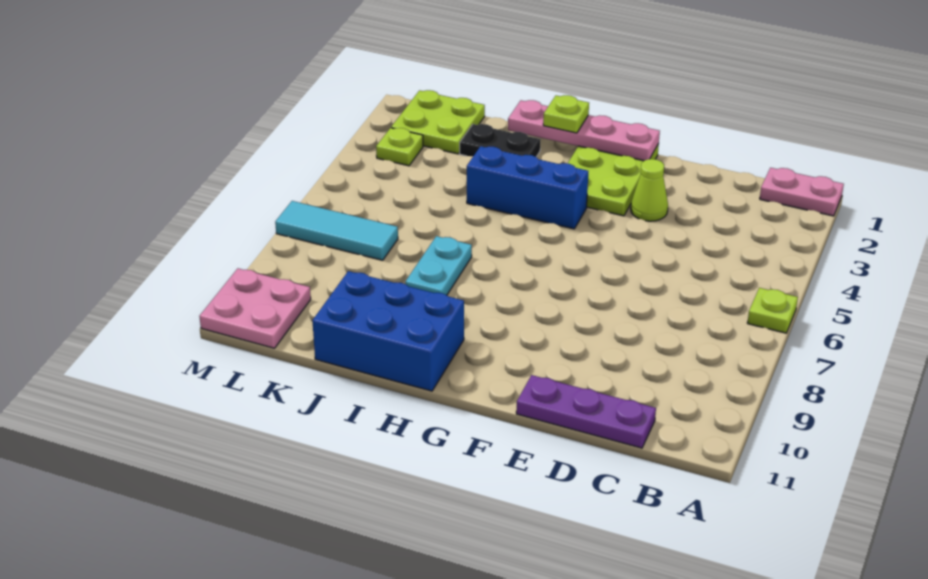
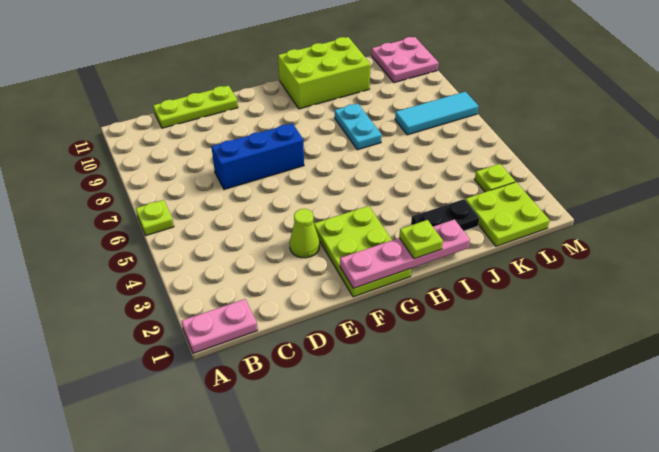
purple 1x3 plate [516,375,656,448] -> lime 1x3 plate [153,86,238,128]
blue 1x3 brick [467,146,588,229] -> blue 1x3 brick moved to [211,123,304,190]
blue 2x3 brick [312,271,464,391] -> lime 2x3 brick [278,37,371,109]

